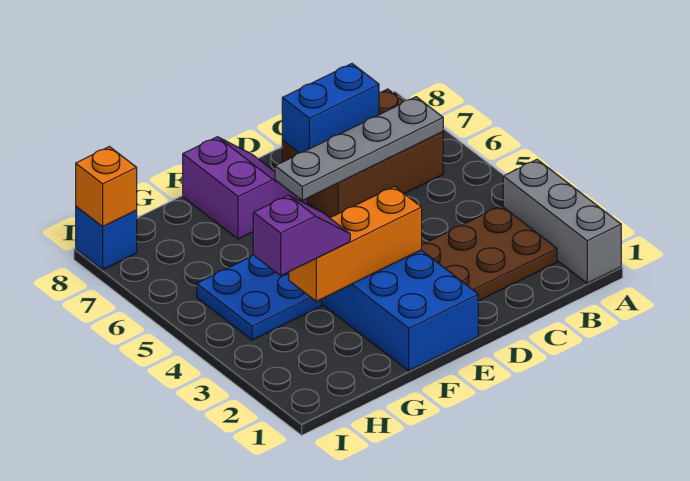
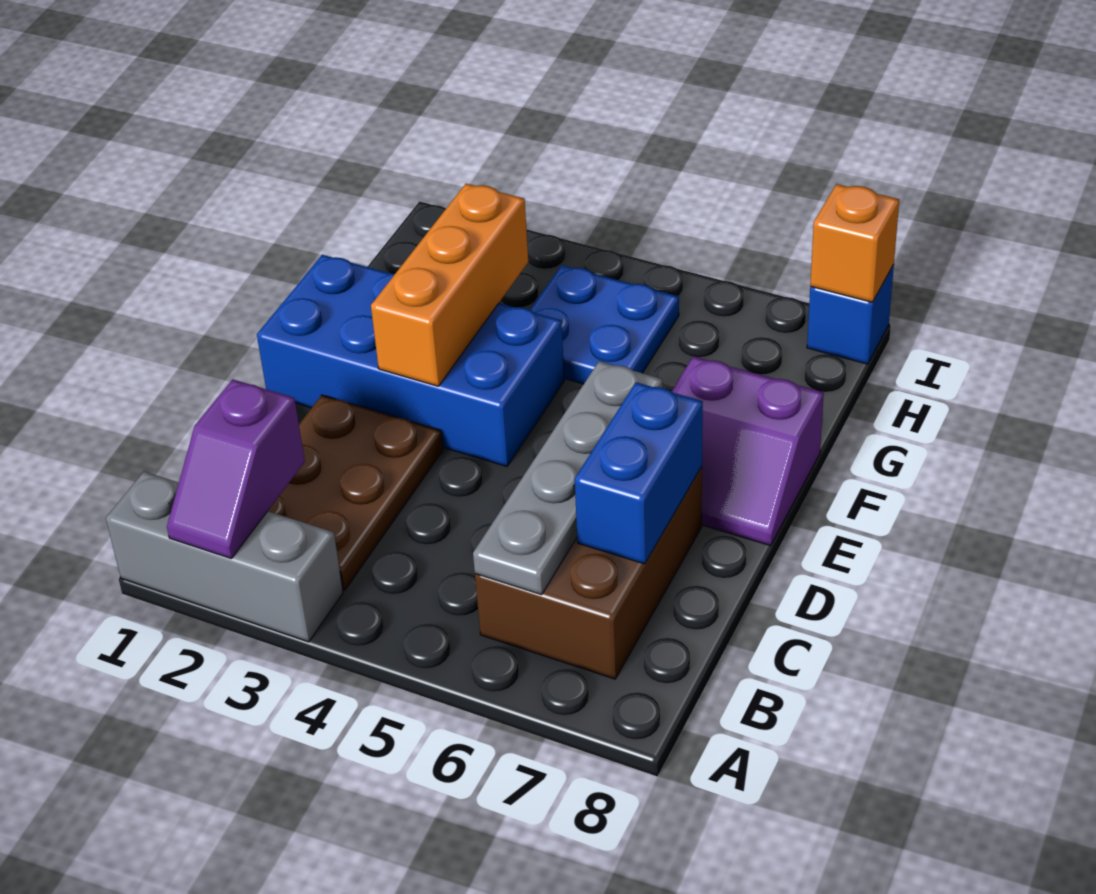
purple 1x2 slope [253,195,350,276] -> purple 1x2 slope moved to [167,379,305,558]

